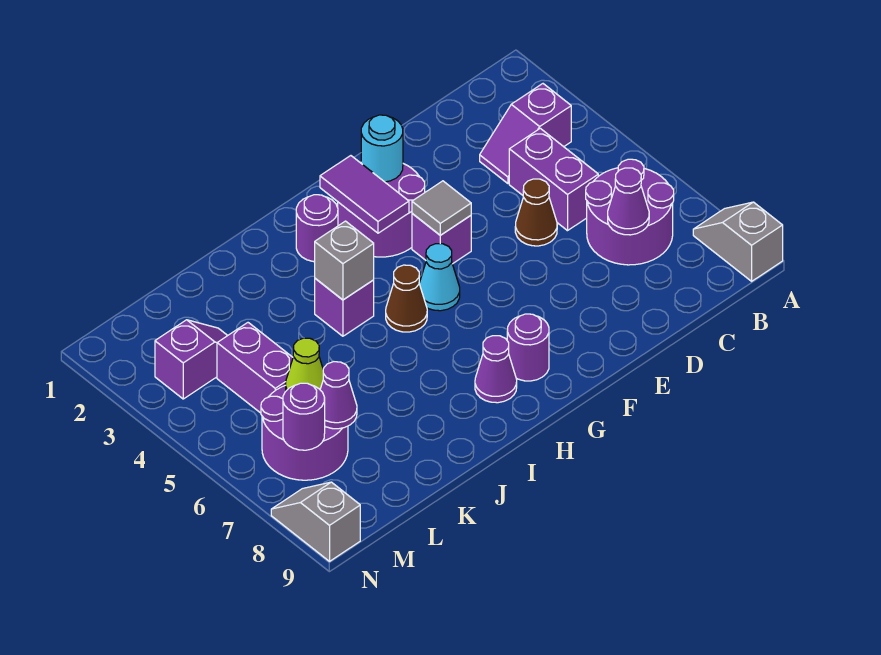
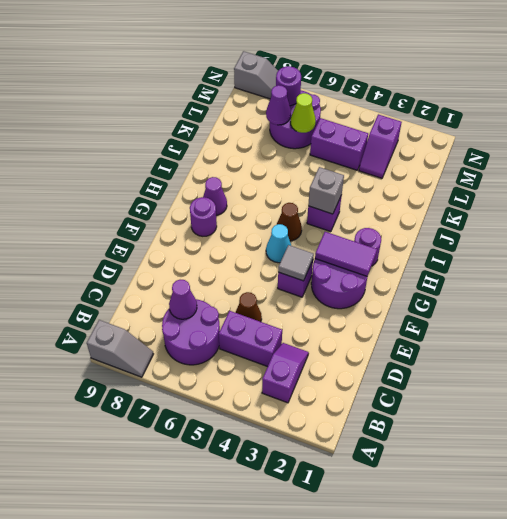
cyan 1x1 round brick [361,115,403,182] -> none

